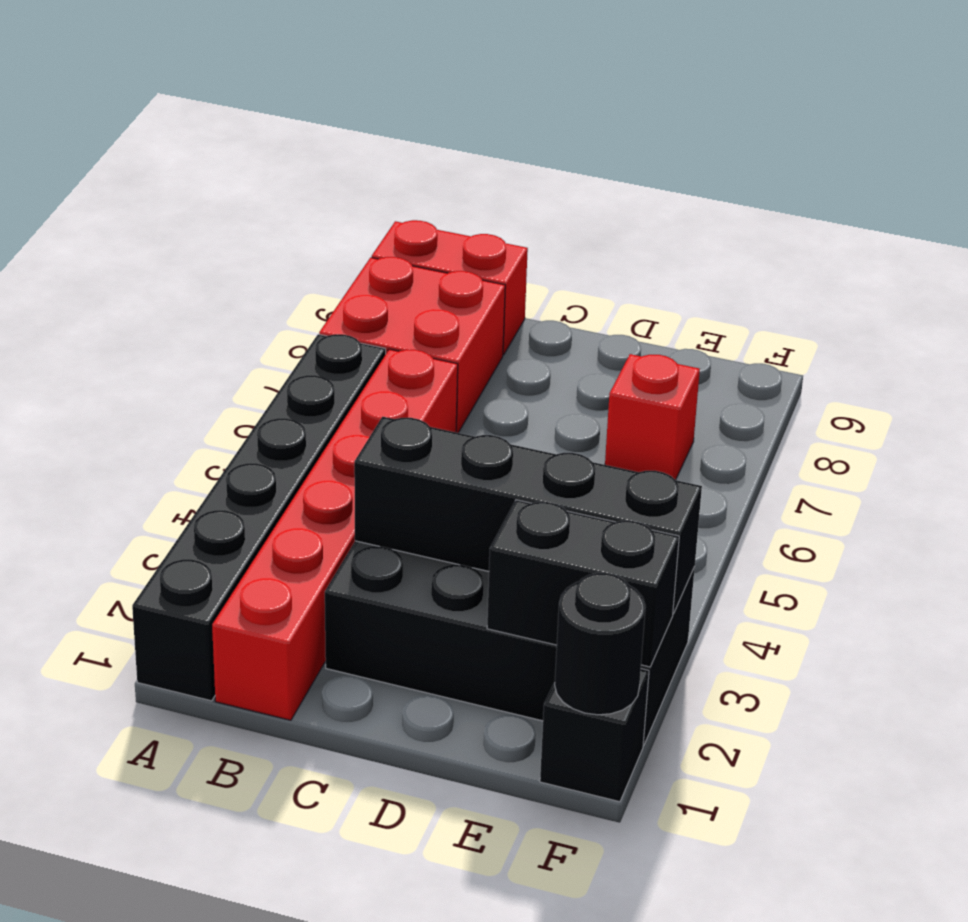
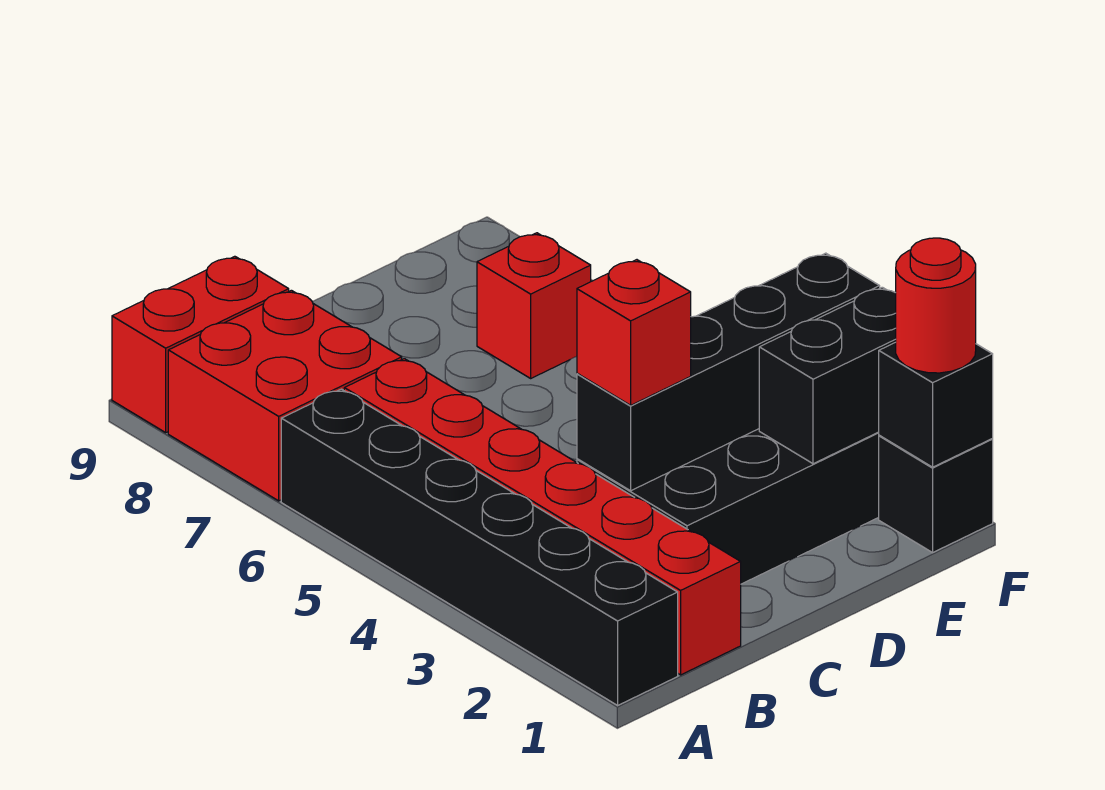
none -> red 1x1 brick [577,260,691,405]
black 1x1 round brick [555,573,646,715] -> black 1x1 brick [879,342,993,467]
none -> red 1x1 round brick [896,238,976,373]

